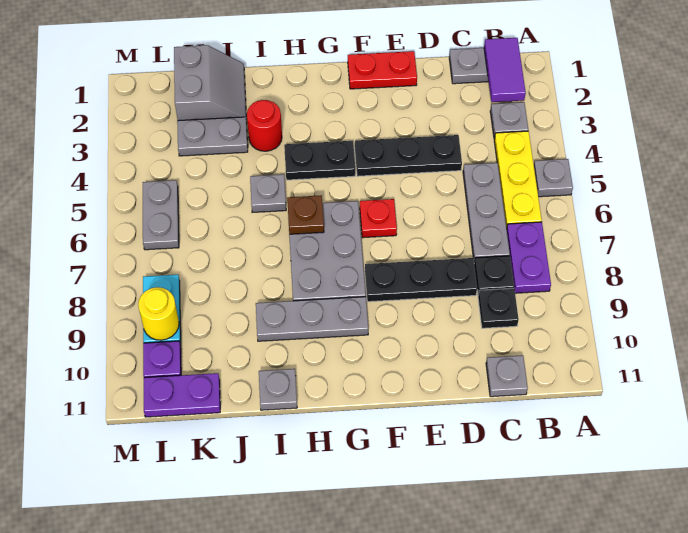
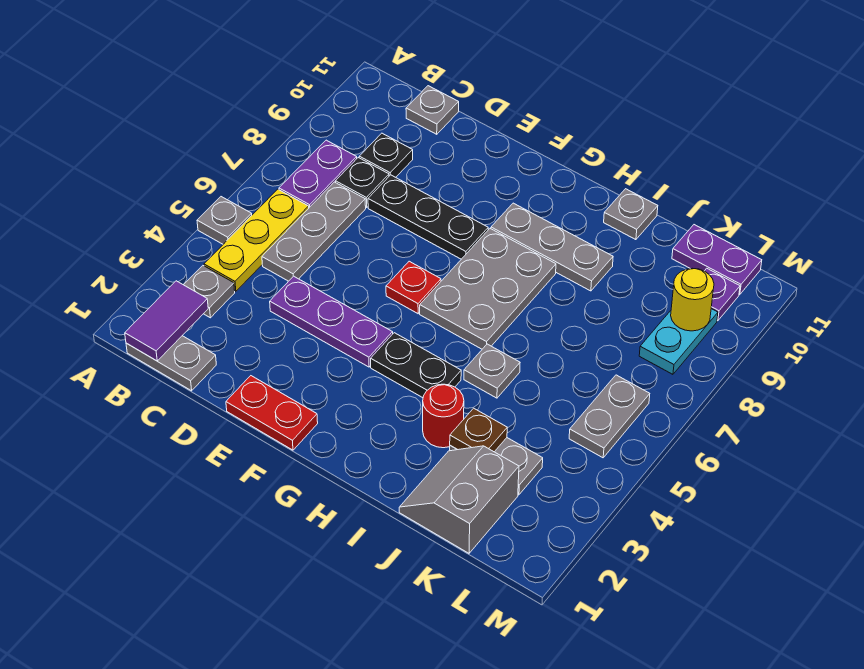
black 1x3 plate [355,135,462,176] -> purple 1x3 plate [270,276,393,367]
brown 1x1 plate [287,195,324,234] -> brown 1x1 plate moved to [450,408,507,452]

